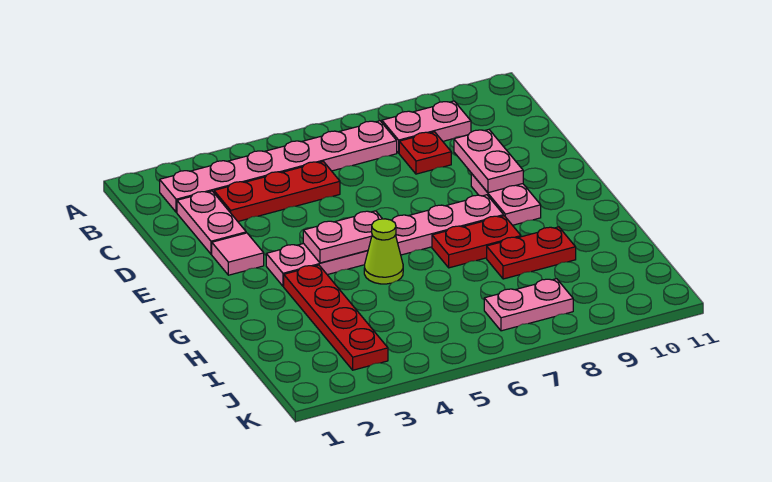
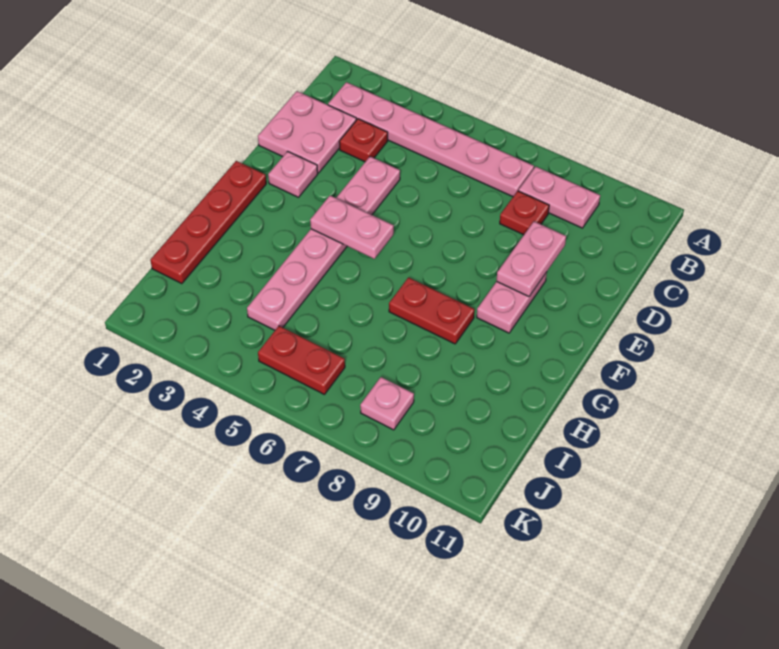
pink 1x2 plate [177,191,246,254] -> pink 2x2 plate [258,91,356,173]
red 1x3 plate [214,161,340,221] -> red 1x1 plate [339,119,388,162]
pink 1x1 tile [212,233,264,275] -> pink 1x1 plate [268,151,318,197]
pink 1x6 plate [266,195,504,286] -> pink 1x6 plate turned to [247,157,400,330]
red 1x4 plate [284,265,388,370] -> red 1x4 plate moved to [150,161,266,284]
lime 1x1 cone [364,219,403,284] -> none
red 1x2 plate [487,227,576,279] -> red 1x2 plate moved to [258,326,345,395]
pink 1x2 plate [484,279,573,331] -> pink 1x1 plate [360,377,414,430]

